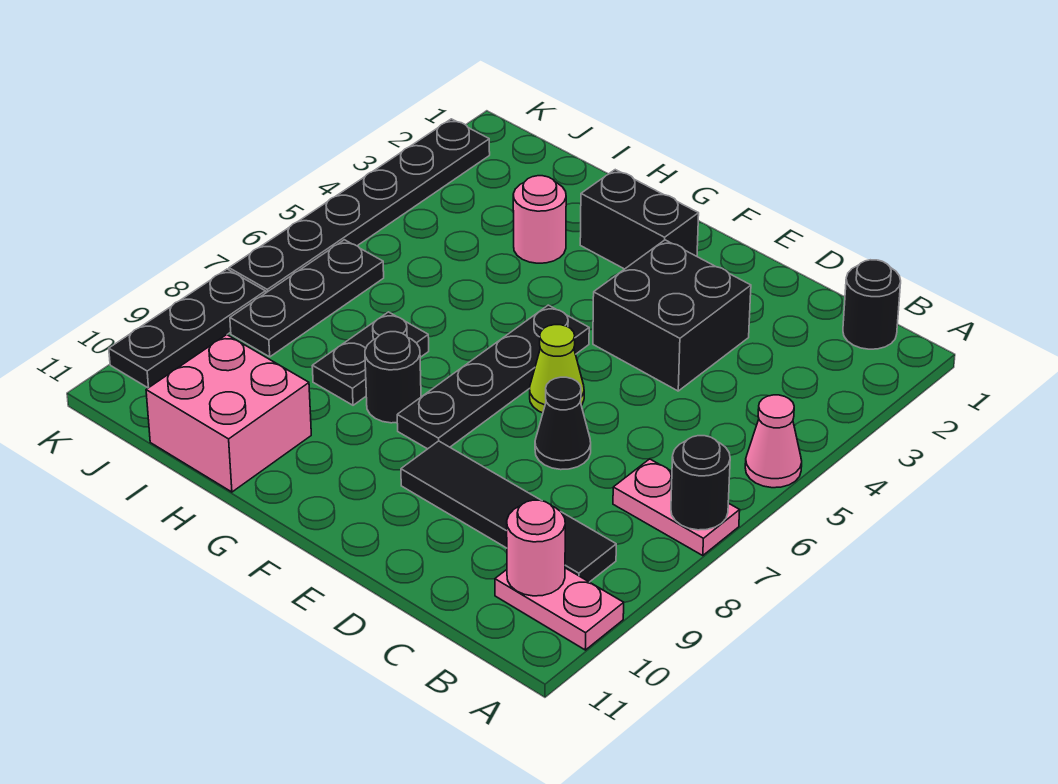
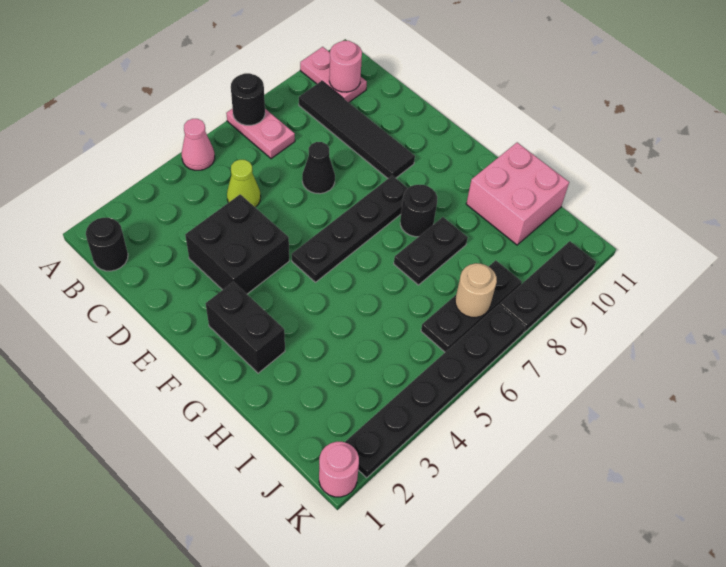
lime 1x1 cone [530,325,584,413] -> lime 1x1 cone moved to [227,160,261,207]
pink 1x1 round brick [513,176,566,263] -> pink 1x1 round brick moved to [319,442,359,497]
none -> tan 1x1 round brick [455,263,497,317]

